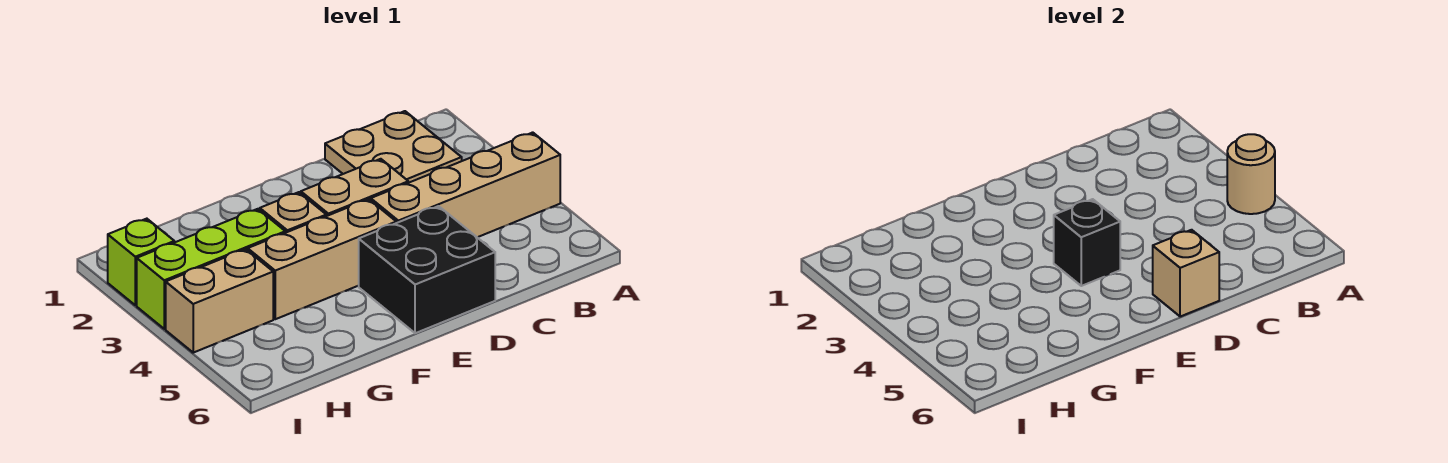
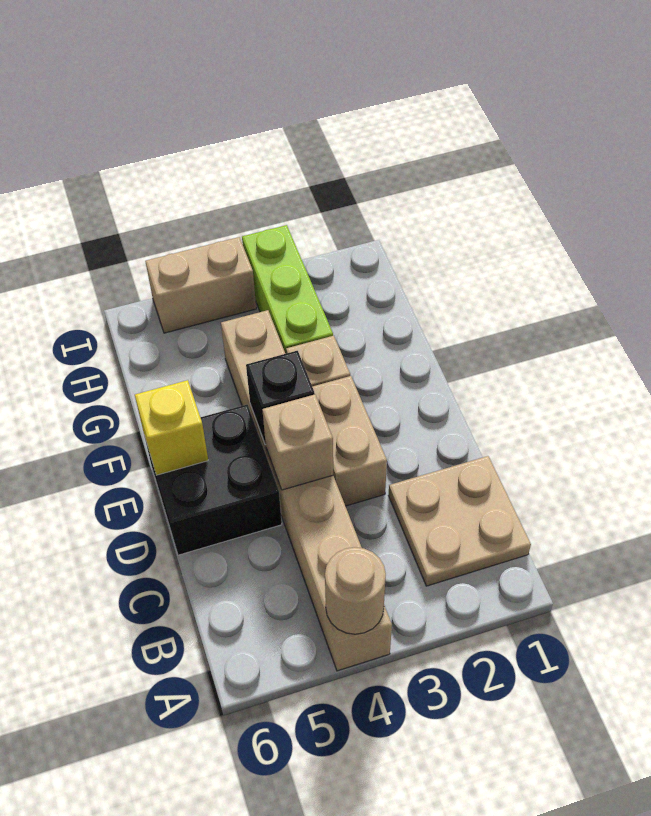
tan 1x1 brick [1153,230,1219,317] -> tan 1x1 brick moved to [262,395,333,490]
none -> yellow 1x1 brick [135,380,208,475]
tan 1x2 brick [166,249,273,353] -> tan 1x2 brick turned to [145,237,256,333]
lime 1x1 brick [108,219,174,305] -> none

